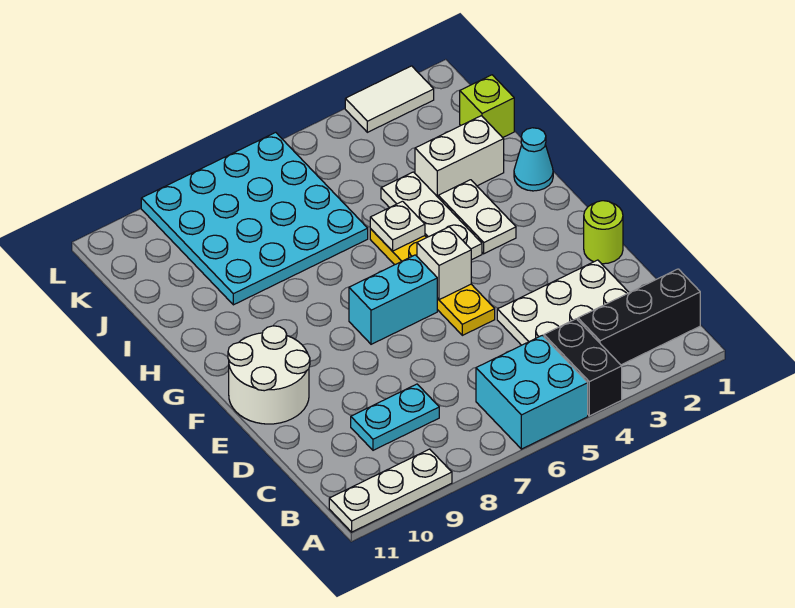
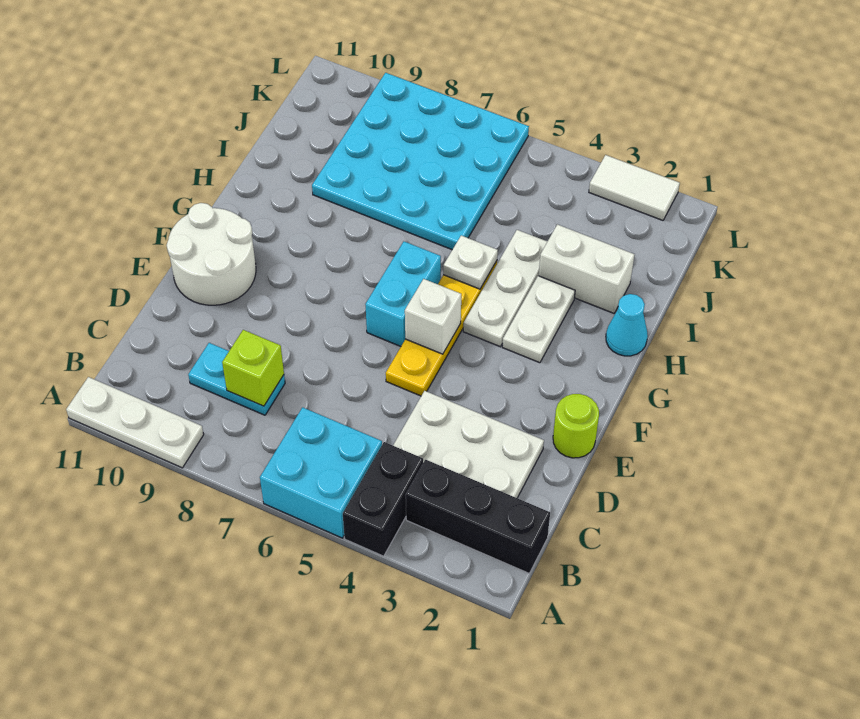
cyan 1x2 brick [349,255,437,344] -> cyan 1x2 brick turned to [365,242,441,346]
lime 1x1 brick [460,75,514,138] -> lime 1x1 brick moved to [222,330,284,406]

